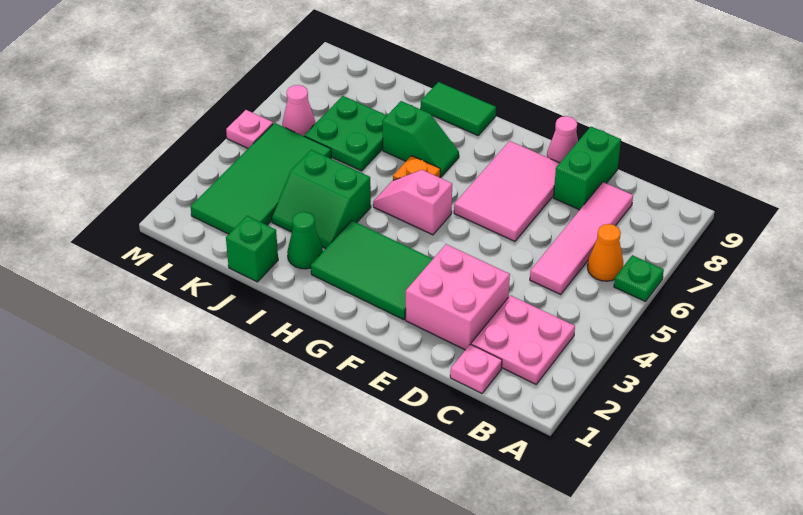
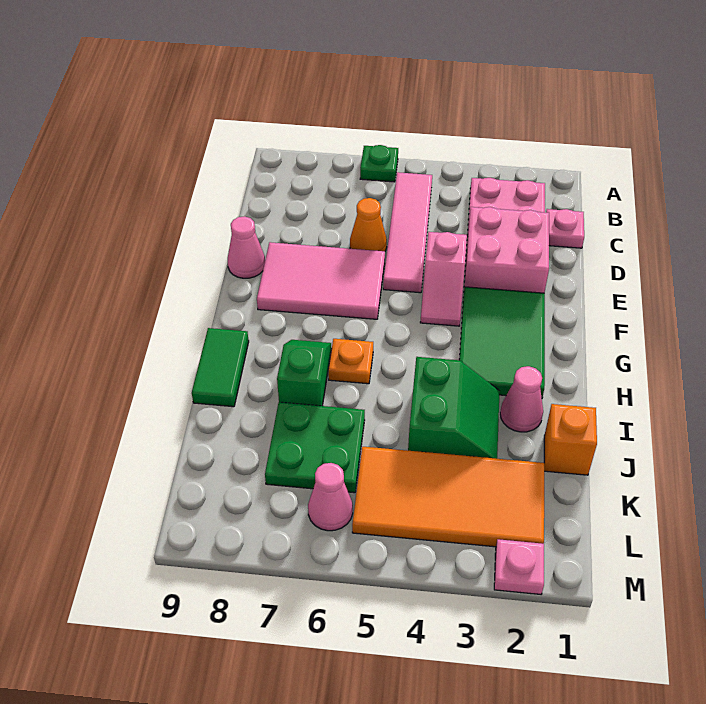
orange 1x1 cone [588,224,623,281] -> orange 1x1 cone moved to [350,198,387,251]
pink 1x4 tile [530,182,633,295] -> pink 1x4 tile turned to [383,172,432,293]
green 1x2 brick [553,127,621,210] -> none
pink 1x2 slope [373,170,452,235] -> pink 1x2 slope moved to [420,232,467,326]
green 1x1 cone [287,212,323,269] -> pink 1x1 cone [500,366,543,432]
green 1x1 brick [226,216,278,282] -> orange 1x1 brick [544,404,597,475]
green 2x4 tile [190,123,331,234] -> orange 2x4 tile [352,447,544,547]
pink 1x1 plate [226,110,273,148] -> pink 1x1 plate moved to [494,539,544,594]

